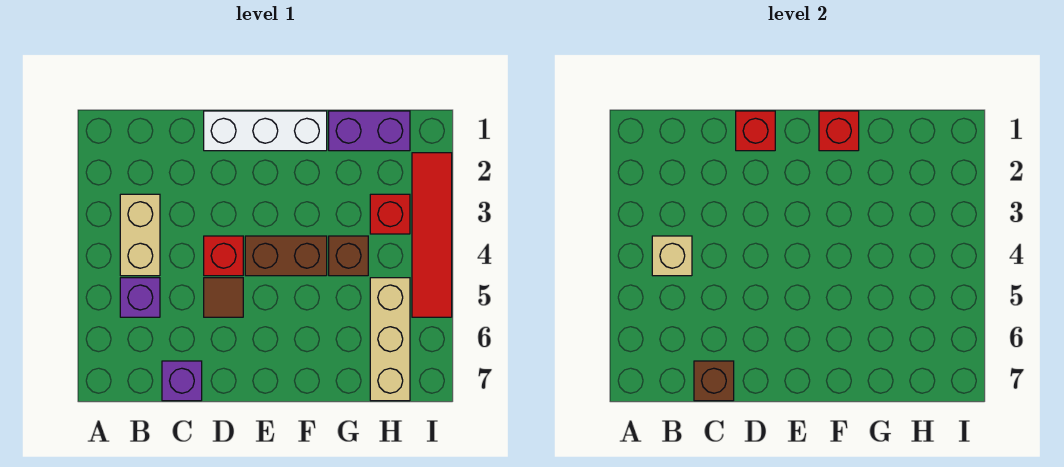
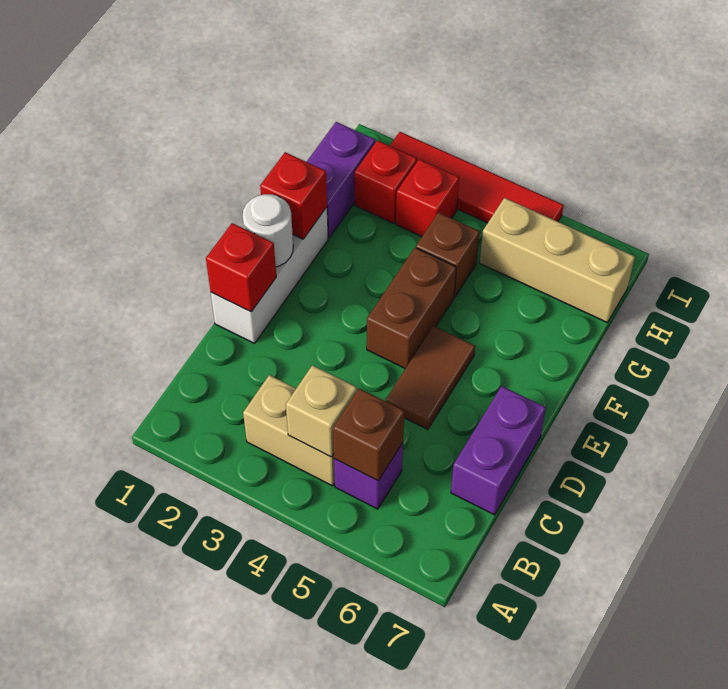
purple 1x1 brick [162,361,202,401] -> purple 1x2 brick [451,386,546,515]
brown 1x1 brick [694,361,734,401] -> brown 1x1 brick moved to [333,388,404,481]
red 1x1 brick [204,236,243,276] -> red 1x1 brick moved to [355,140,417,224]
brown 1x1 tile [204,278,243,317] -> brown 1x2 tile [386,326,475,429]
none -> white 1x1 round brick [243,194,293,267]

